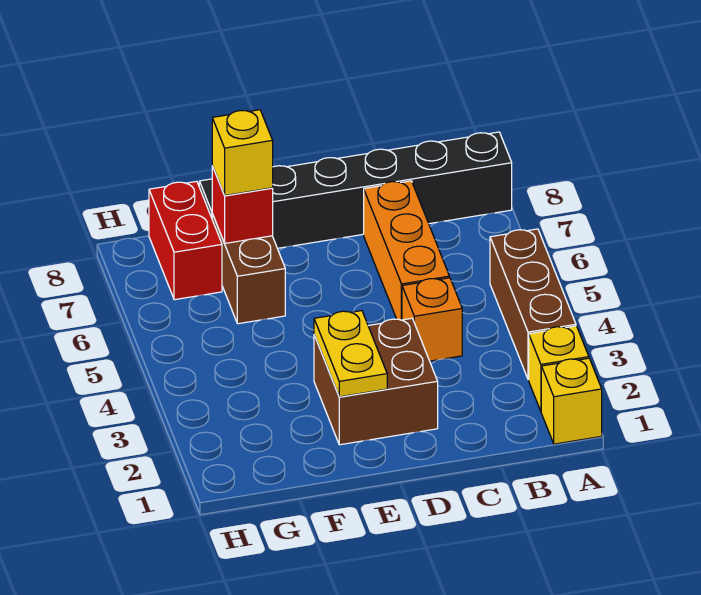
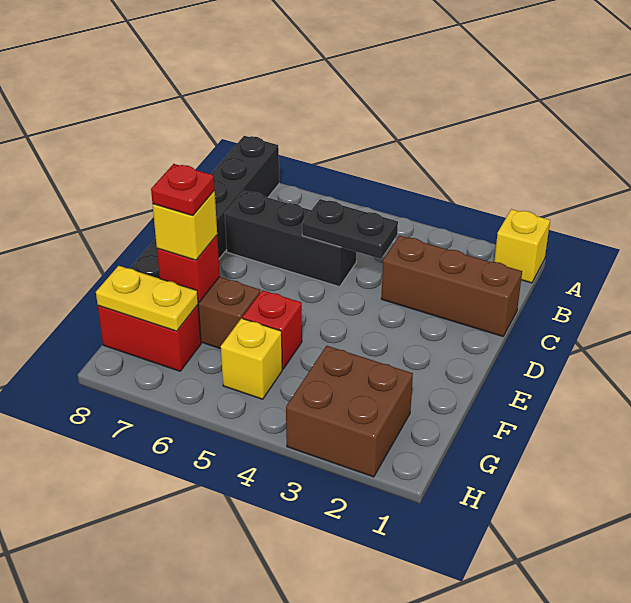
yellow 1x1 brick [529,326,589,411] -> yellow 1x1 brick moved to [221,318,282,399]
brown 1x3 brick [490,229,576,380] -> brown 1x3 brick moved to [381,236,522,336]
orange 1x1 brick [402,278,462,361] -> none
none -> black 1x2 plate [302,199,398,259]
orange 1x3 brick [364,181,449,320] -> black 1x3 brick [225,191,357,287]
brown 2x2 brick [314,318,438,445] -> brown 2x2 brick moved to [286,346,413,477]
yellow 1x2 plate [314,311,387,397] -> yellow 1x2 plate moved to [96,266,198,331]
none -> red 1x1 brick [242,290,302,369]
none -> red 1x1 plate [151,164,215,216]

